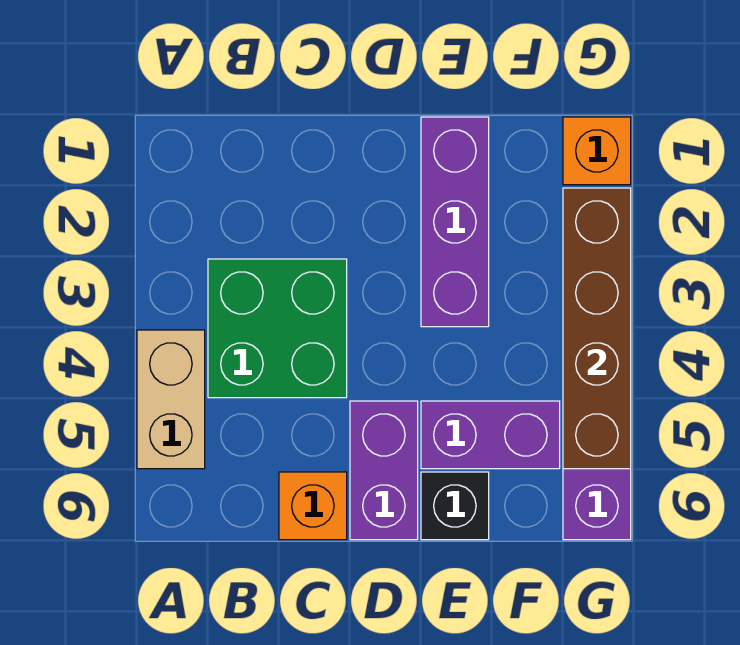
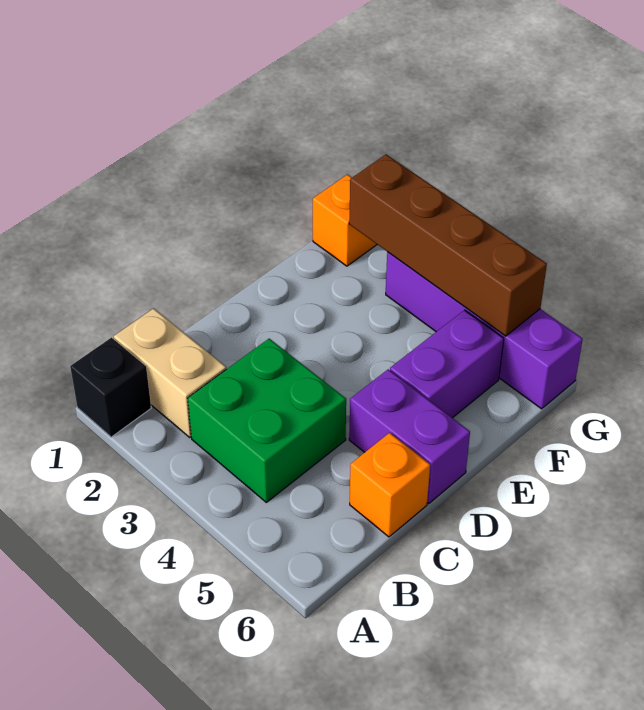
tan 1x2 brick [137,330,205,469] -> tan 1x2 brick moved to [114,308,226,438]
purple 1x3 brick [421,117,489,327] -> none
black 1x1 brick [421,472,489,540] -> black 1x1 brick moved to [70,338,151,437]

